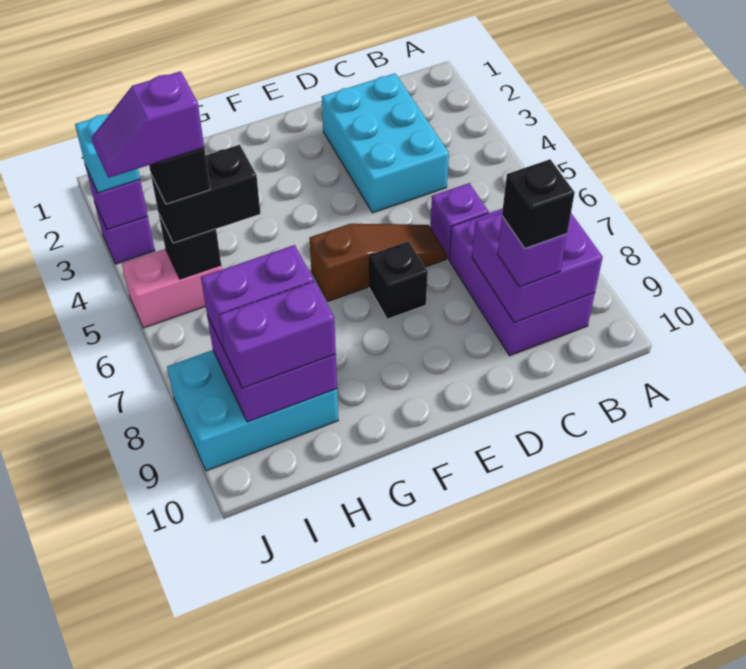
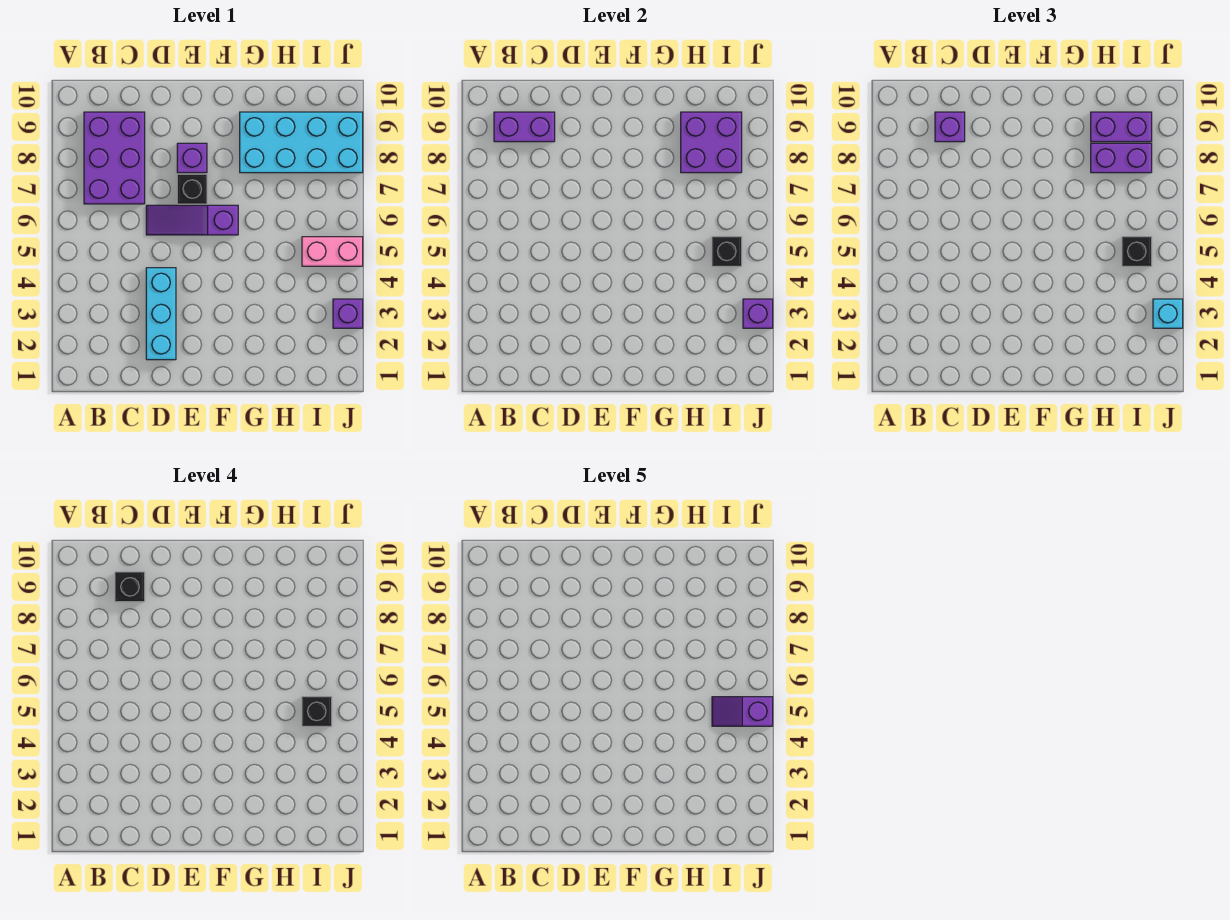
purple 2x2 brick [472,212,603,322] -> purple 1x2 brick [494,112,555,142]
cyan 2x3 brick [322,73,449,213] -> cyan 1x3 brick [146,268,176,360]
purple 1x1 brick [430,183,489,259] -> purple 1x1 brick moved to [177,143,207,173]
brown 1x3 slope [309,224,447,301] -> purple 1x3 slope [146,205,238,235]
black 1x2 brick [151,145,261,243] -> black 1x1 brick [1122,237,1152,266]
cyan 2x3 brick [167,350,338,471] -> cyan 2x4 brick [240,112,363,173]
purple 1x2 slope [92,71,204,178] -> purple 1x2 slope turned to [712,697,773,726]

